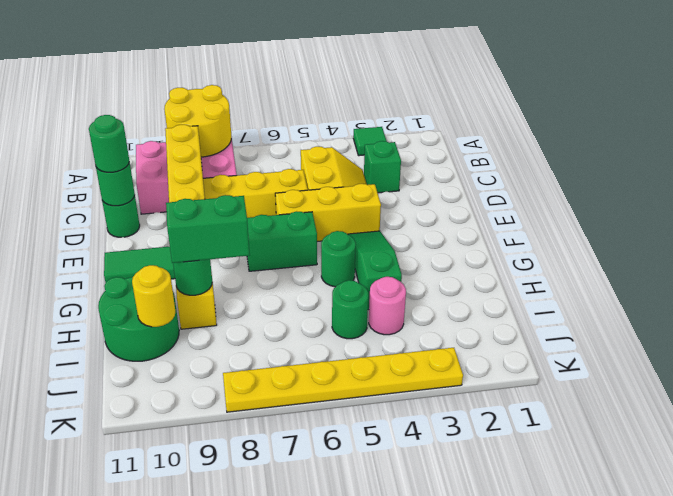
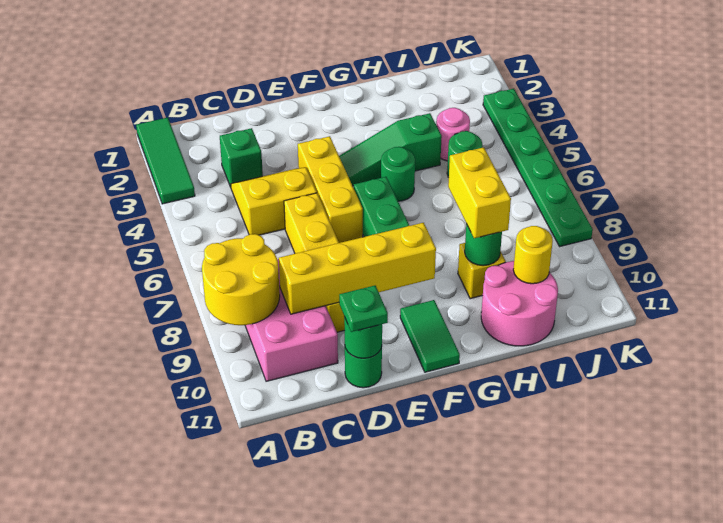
green 1x1 tile [353,127,387,156] -> green 1x3 tile [136,118,195,204]
green 1x1 round brick [89,115,129,172] -> green 1x1 plate [339,286,388,332]
green 1x2 brick [166,195,250,263] -> yellow 1x2 brick [448,147,511,238]
green 2x2 round brick [98,277,179,361] -> pink 2x2 round brick [481,261,558,346]
yellow 1x6 plate [223,348,463,412] -> green 1x6 plate [483,89,593,246]

